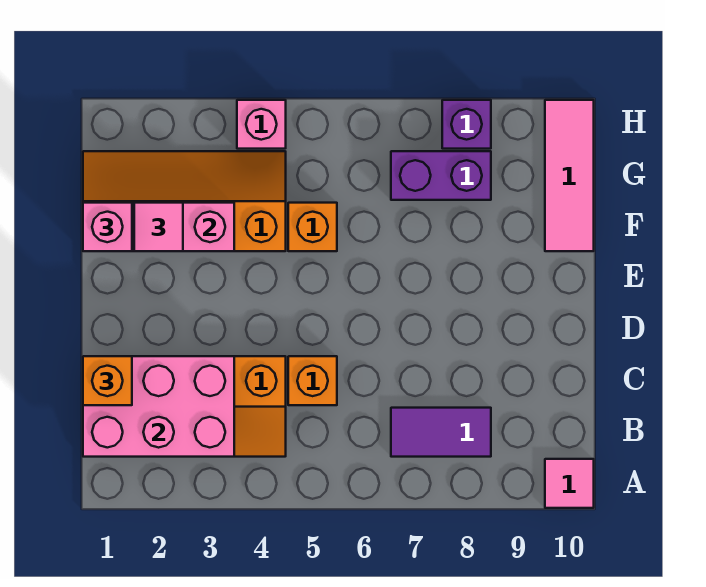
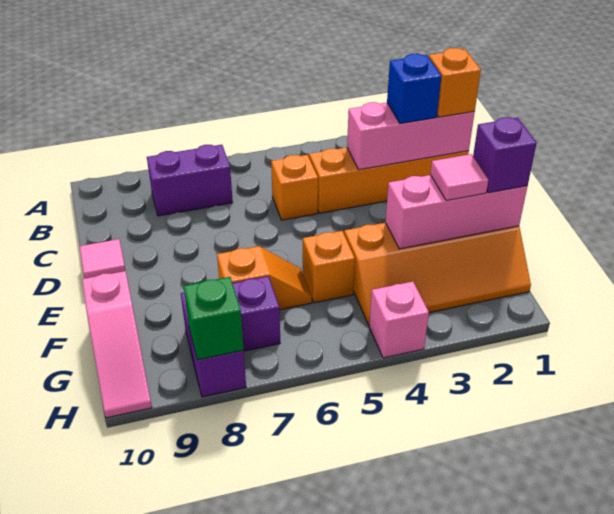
pink 1x1 tile [545,459,594,508] -> pink 1x1 tile moved to [80,239,125,278]
pink 2x3 brick [83,356,234,457] -> pink 1x3 brick [347,102,475,170]
purple 1x2 tile [391,408,491,457] -> purple 1x2 brick [147,145,233,216]
none -> blue 1x1 brick [387,54,441,124]
pink 1x1 brick [83,203,132,251] -> purple 1x1 brick [473,117,537,193]
none -> orange 1x2 slope [217,246,312,310]
pink 1x3 tile [545,100,594,251] -> pink 1x3 slope [82,271,152,418]
none -> green 1x1 brick [184,277,244,360]

